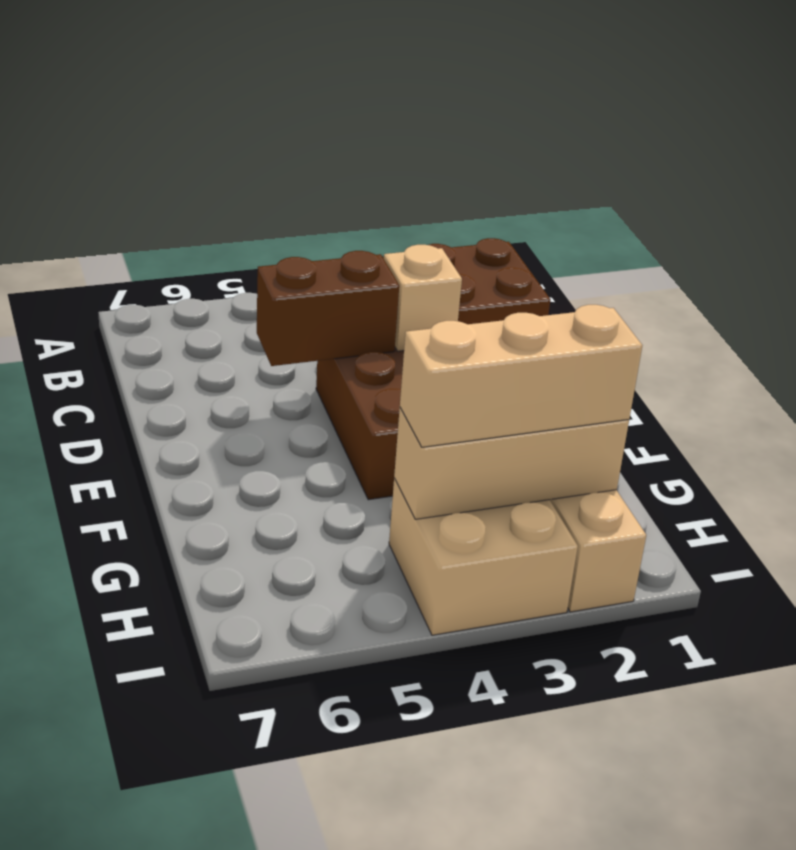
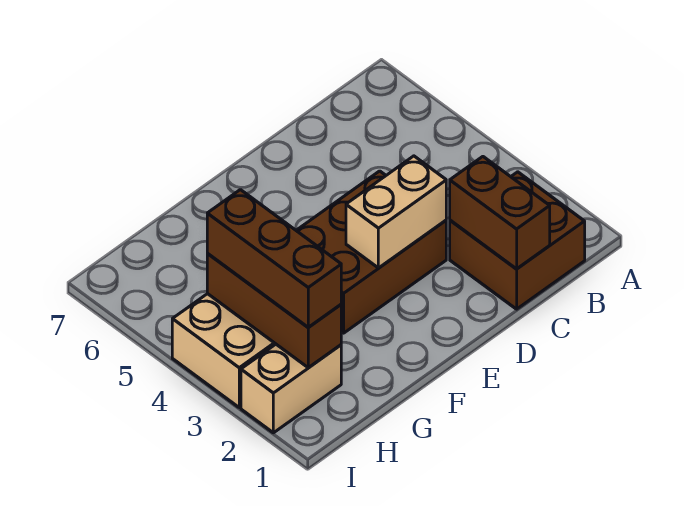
tan 1x1 brick [384,245,462,351] -> tan 1x2 brick [346,156,446,268]
brown 1x2 brick [257,251,399,366] -> brown 1x2 brick moved to [450,157,550,269]
tan 1x3 brick [394,408,629,519] -> brown 1x3 brick [207,253,341,367]
tan 1x3 brick [400,305,642,447] -> brown 1x3 brick [207,190,341,327]

